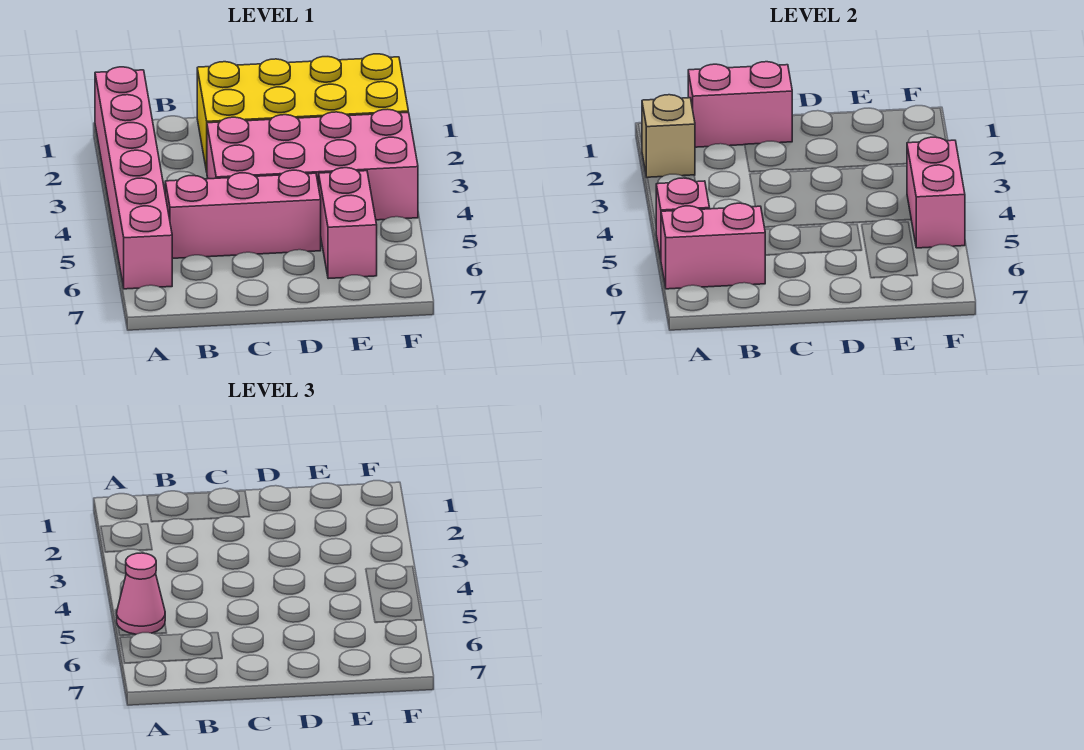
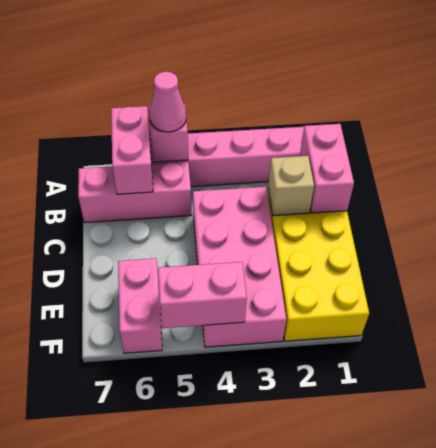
tan 1x1 brick [642,95,695,177] -> tan 1x1 brick moved to [268,156,314,216]
pink 1x3 brick [165,170,321,258] -> pink 1x3 brick turned to [78,162,192,223]
pink 1x2 brick [319,168,377,279] -> pink 1x2 brick turned to [118,258,162,353]

